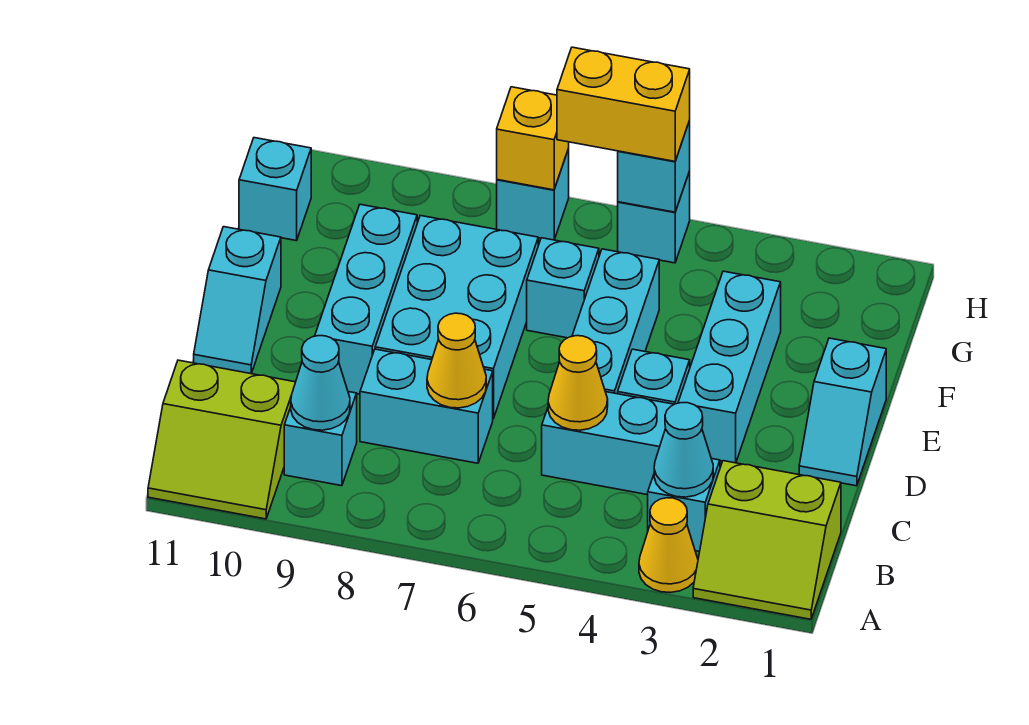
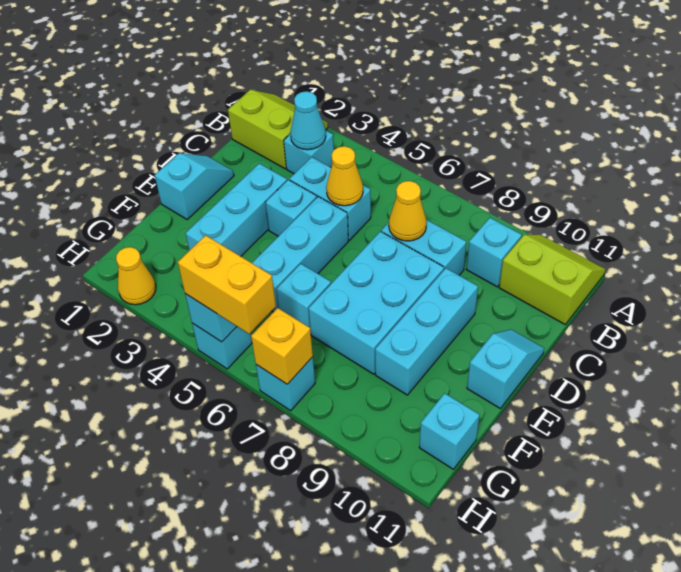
yellow 1x1 cone [639,498,698,592] -> yellow 1x1 cone moved to [116,247,156,305]
cyan 1x1 cone [291,336,350,430] -> none

